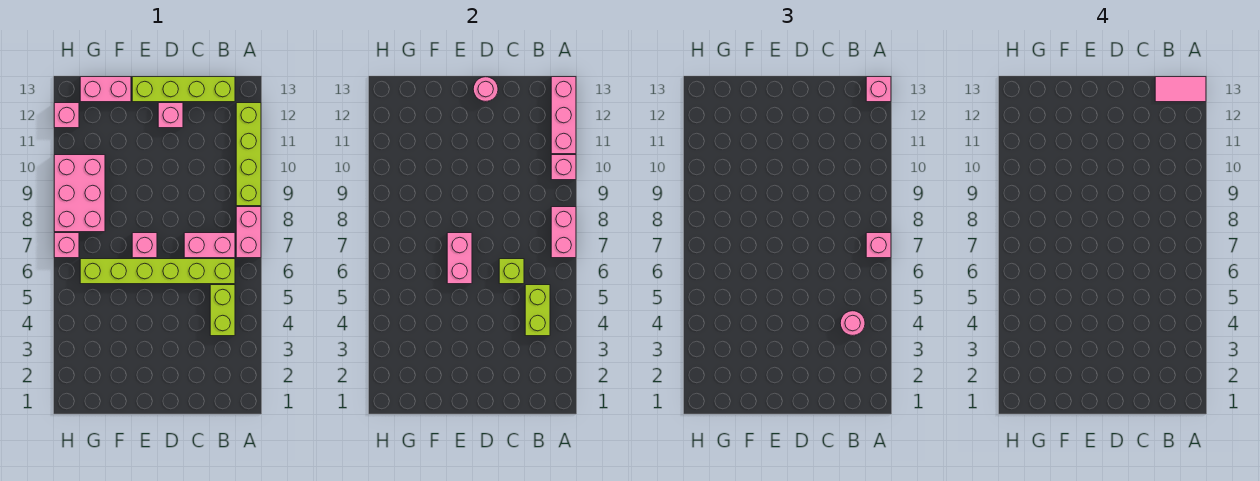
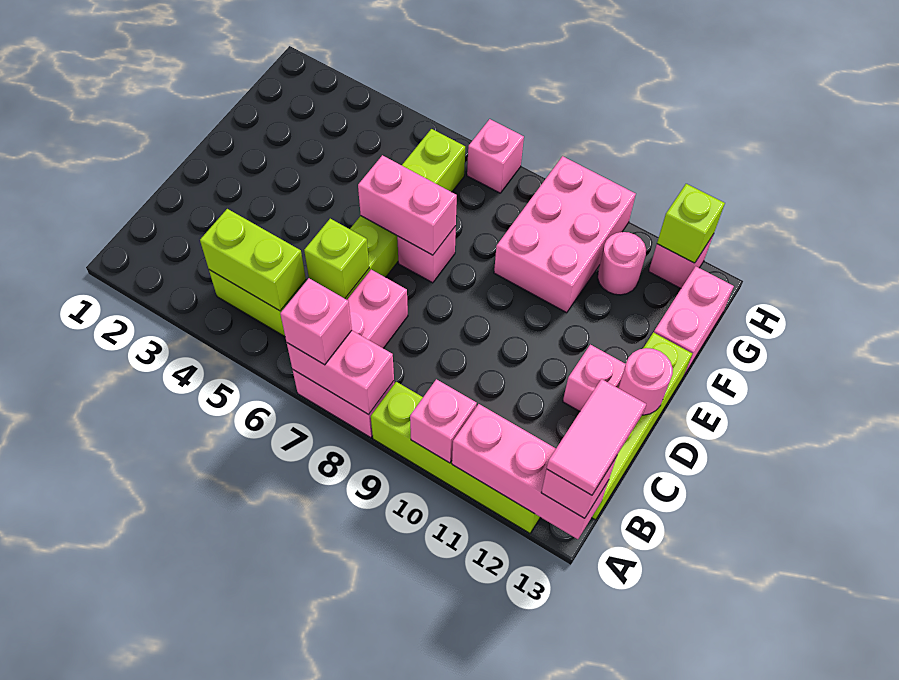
pink 1x1 round brick [840,311,865,335] -> pink 1x1 round brick moved to [598,232,646,295]
pink 2x3 brick [54,155,105,232] -> pink 2x3 brick turned to [494,156,636,313]
none -> lime 1x1 brick [657,184,725,263]

